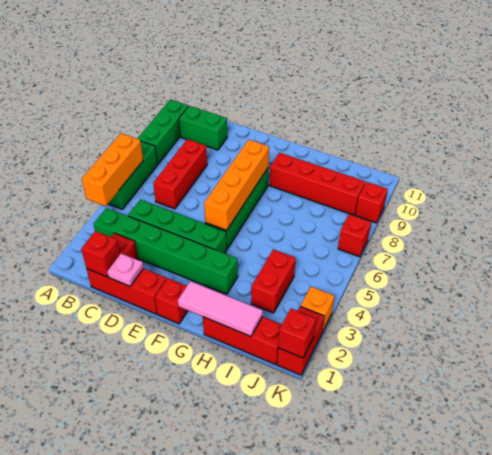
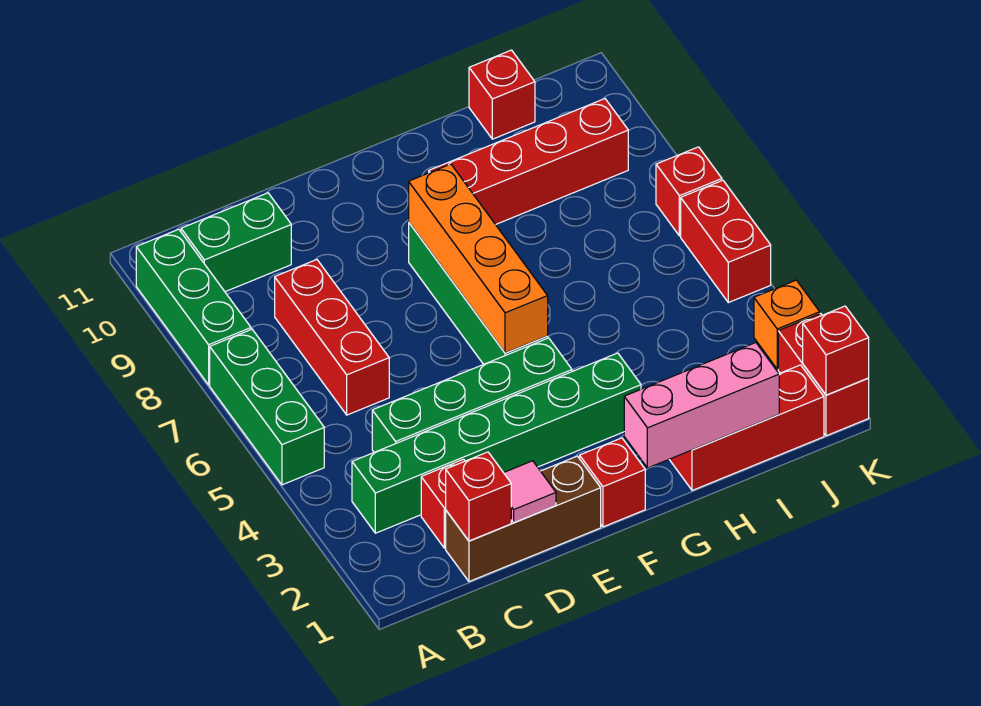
orange 1x3 brick [82,133,143,206] -> none
red 1x3 brick [86,268,167,314] -> brown 1x3 brick [446,456,601,582]
pink 1x1 plate [107,254,143,286] -> pink 1x1 tile [504,461,556,523]
pink 1x3 tile [178,281,263,336] -> pink 1x3 brick [624,343,779,468]
red 1x2 brick [251,249,296,313] -> red 1x2 brick moved to [681,180,771,303]
red 1x1 brick [355,182,388,223] -> red 1x1 brick moved to [469,50,535,139]

